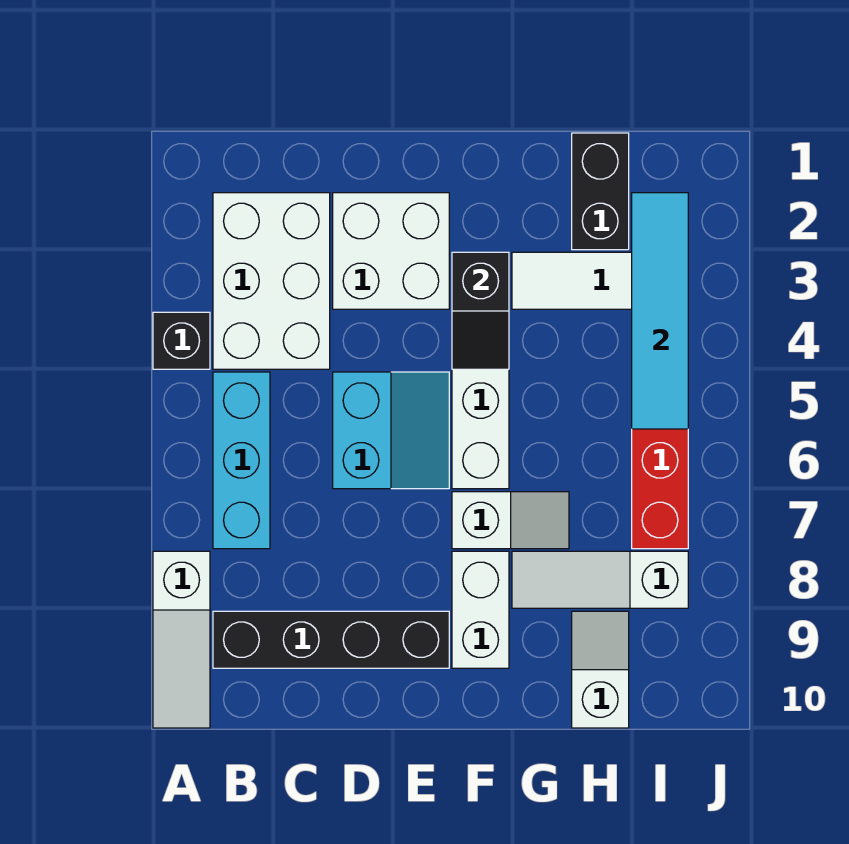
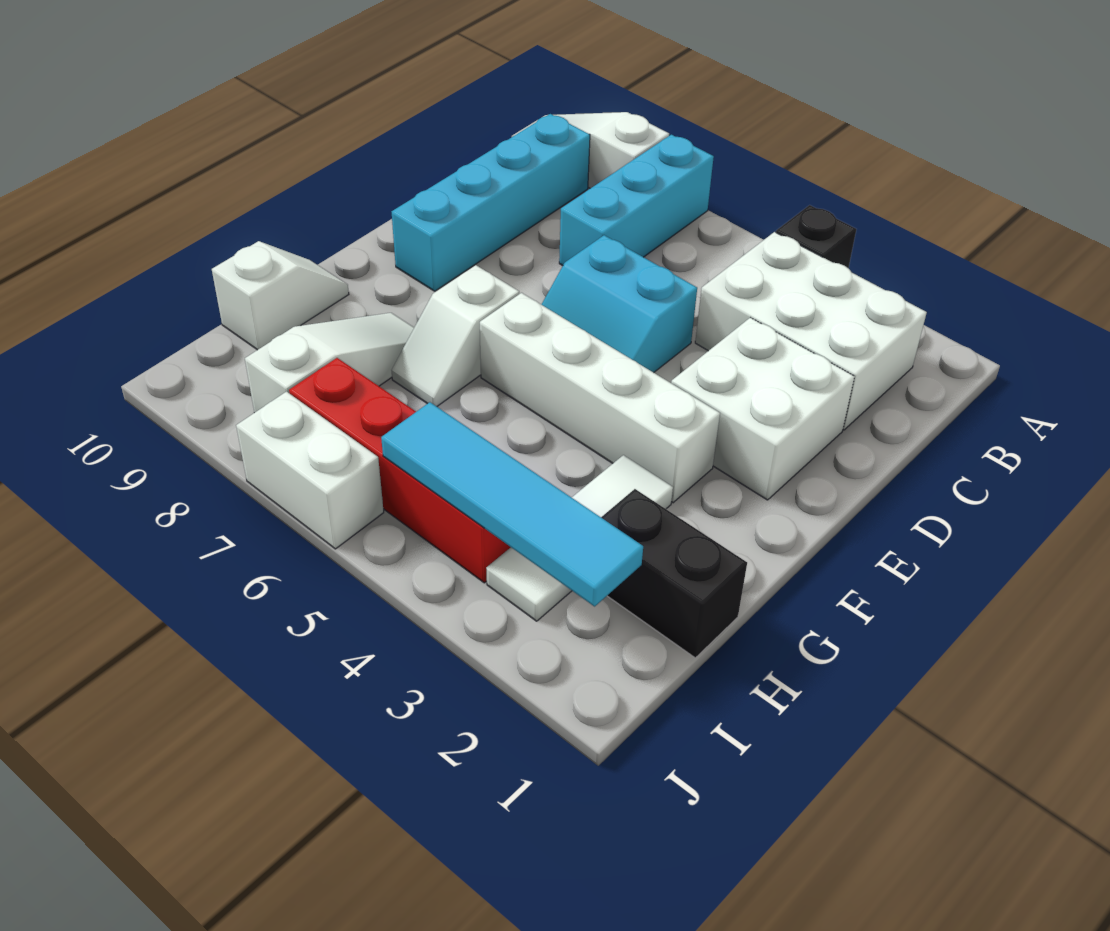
cyan 1x3 brick [213,372,270,549] -> cyan 1x3 brick turned to [559,135,714,266]
black 1x4 brick [213,611,449,668] -> cyan 1x4 brick [392,114,590,291]
black 1x2 slope [452,252,509,369] -> none
white 1x2 brick [452,551,509,668] -> white 1x2 brick moved to [236,392,384,549]
white 1x2 slope [572,611,629,728] -> white 1x2 slope turned to [212,241,349,350]

